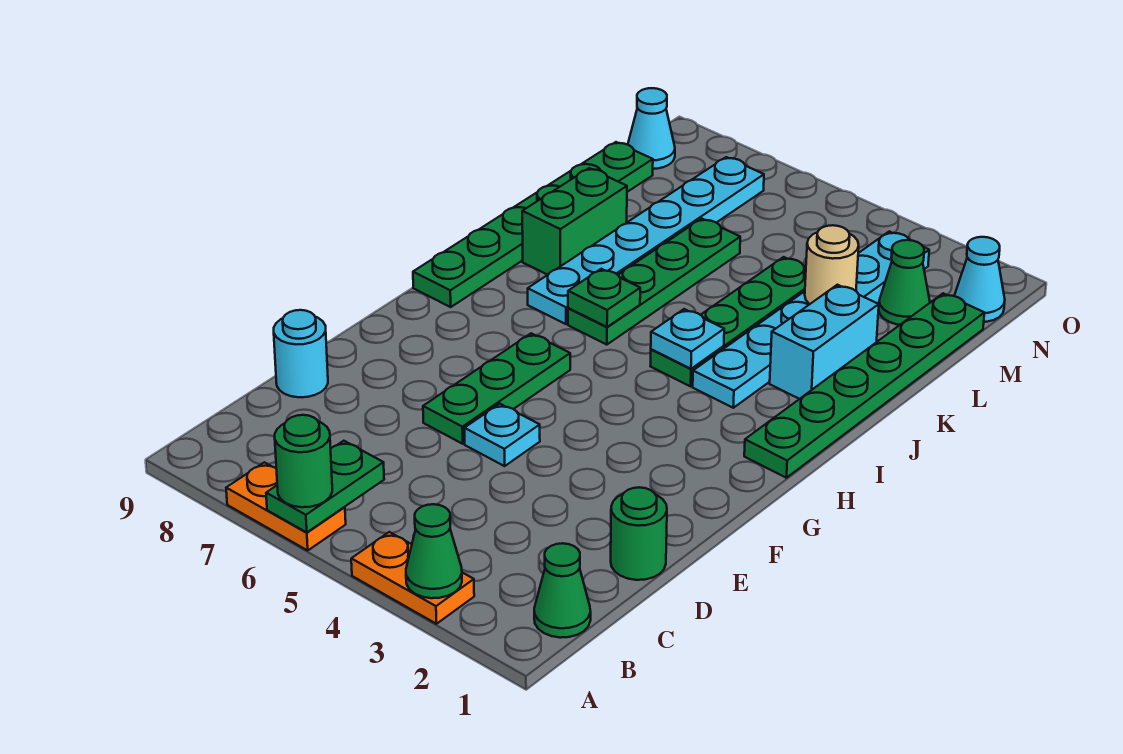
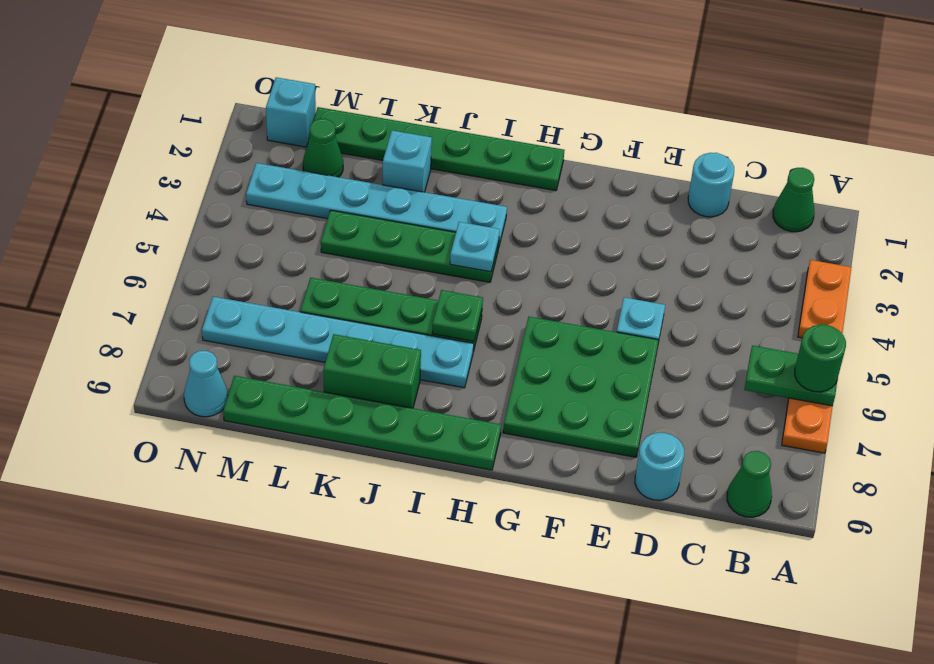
green 1x1 cone [406,504,462,598] -> green 1x1 cone moved to [727,451,772,517]
green 1x1 round brick [611,487,667,580] -> cyan 1x1 round brick [688,153,734,217]
green 1x3 plate [423,333,570,444] -> green 3x3 plate [503,317,659,457]
cyan 1x2 brick [770,285,879,399] -> cyan 1x1 brick [382,130,432,192]
tan 1x1 round brick [805,225,859,304] -> none
cyan 1x1 cone [955,237,1005,322] -> cyan 1x1 brick [266,77,316,147]

